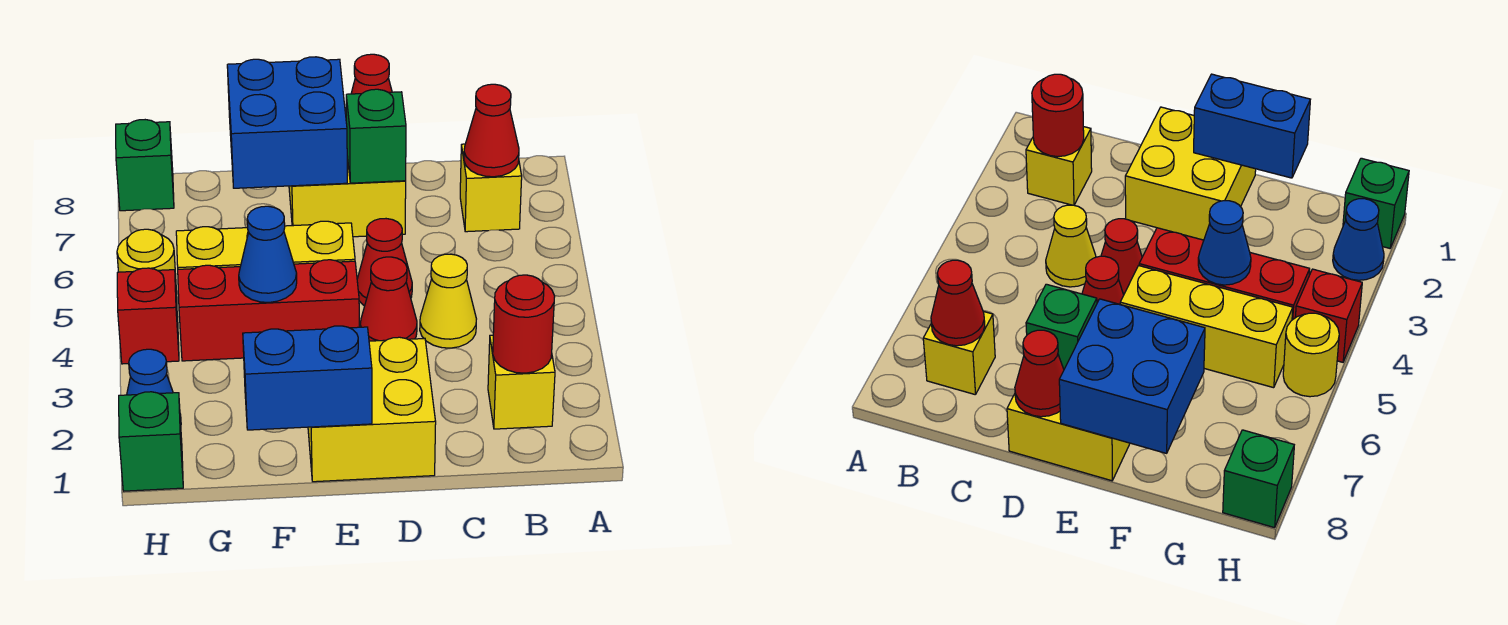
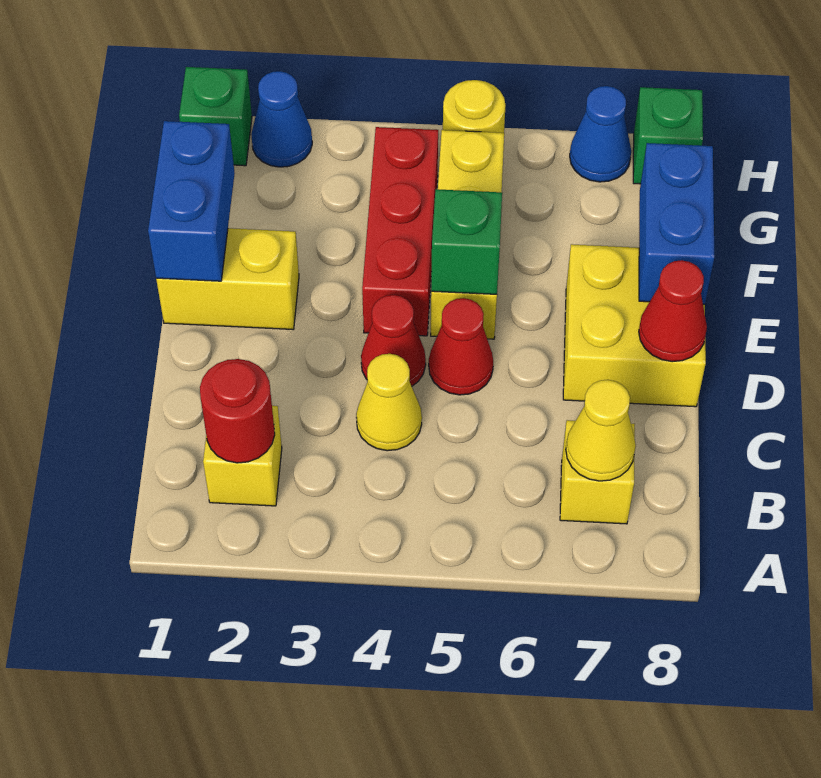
red 1x1 cone [464,84,519,177] -> yellow 1x1 cone [566,380,636,481]
yellow 2x2 brick [308,337,436,482] -> yellow 1x2 brick [156,228,299,329]
green 1x1 brick [346,89,406,183] -> green 1x1 brick moved to [431,189,502,294]
blue 2x2 brick [227,57,347,188] -> blue 1x2 brick [639,143,714,304]
blue 1x1 cone [239,206,297,302] -> blue 1x1 cone moved to [570,86,631,182]
red 1x1 brick [117,268,179,364] -> none

